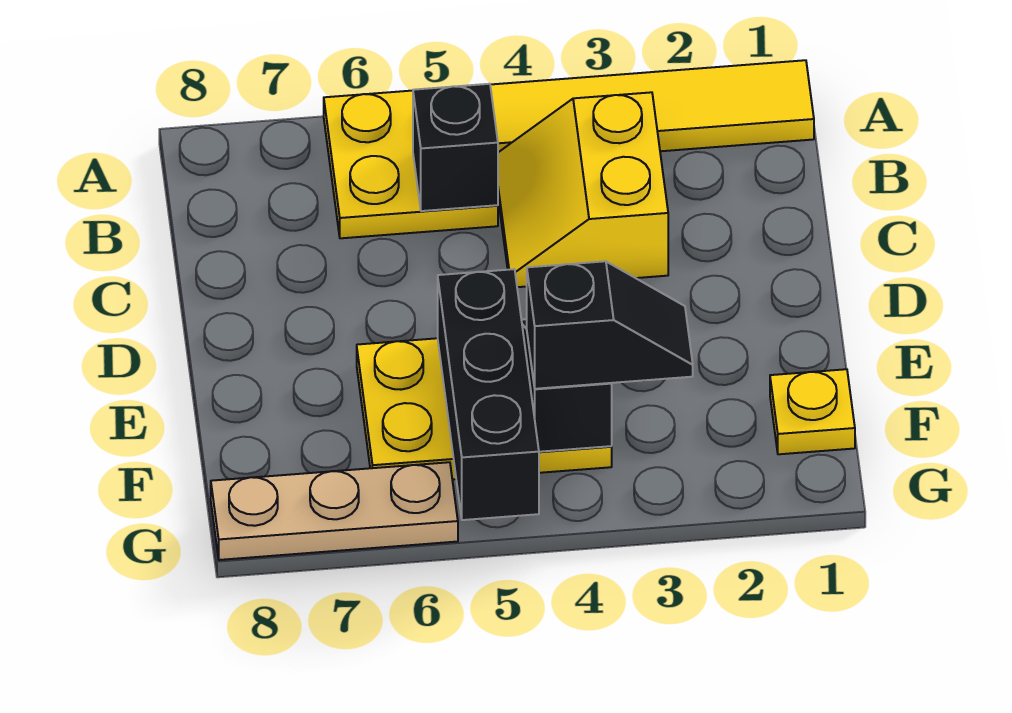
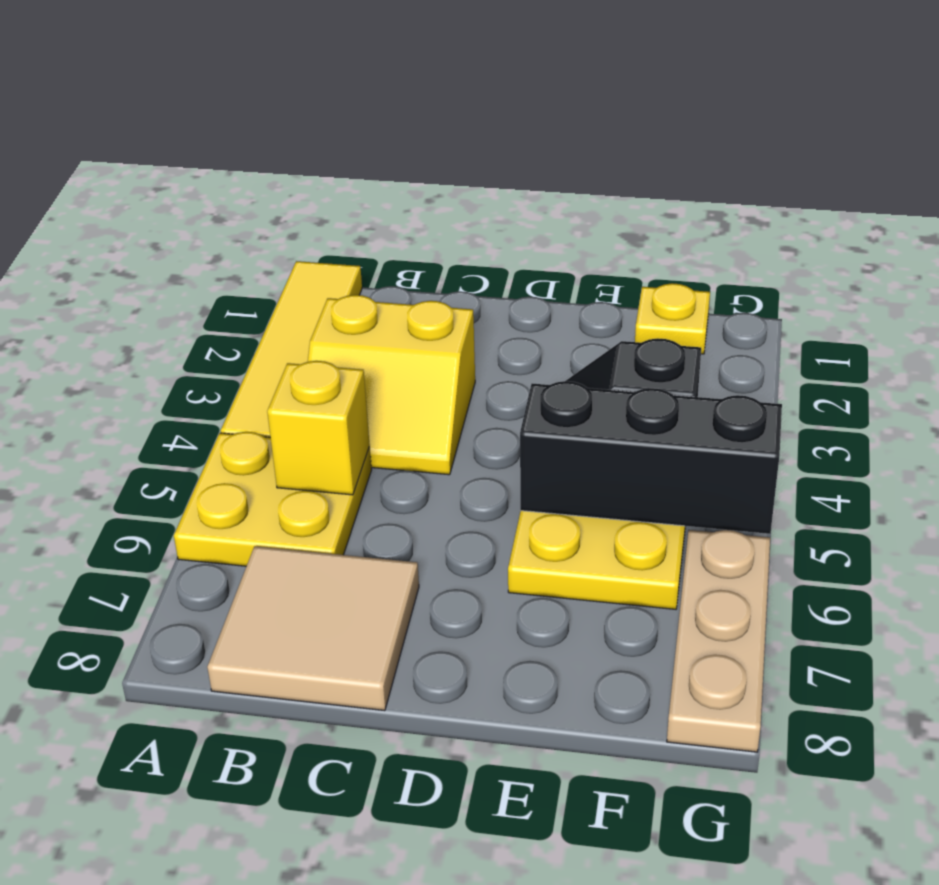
black 1x1 brick [413,84,498,211] -> yellow 1x1 brick [267,361,370,495]
none -> tan 2x2 tile [207,546,419,711]
black 1x2 slope [527,261,693,389] -> none

